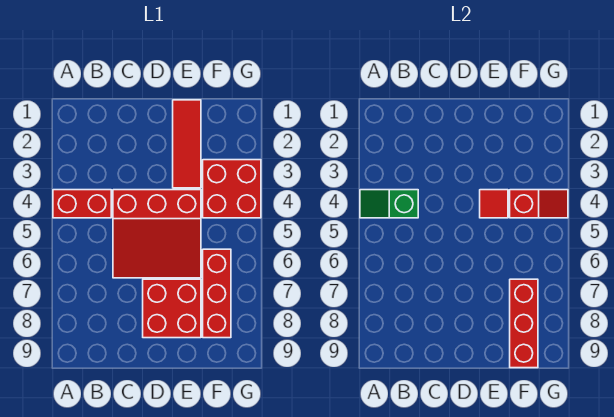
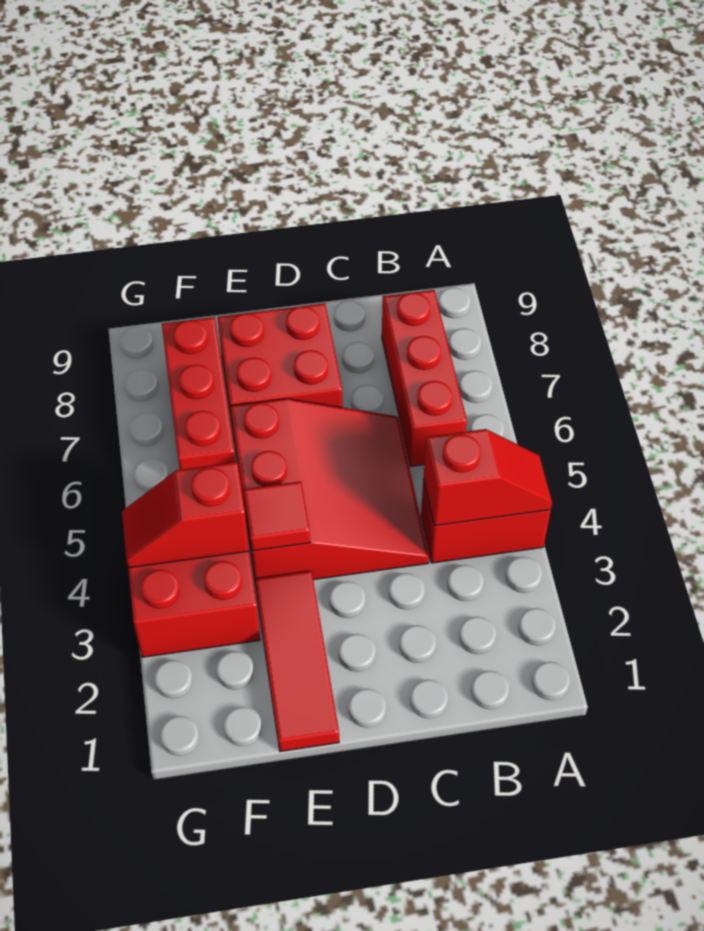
green 1x2 slope [360,190,418,218] -> red 1x2 slope [424,429,552,526]
red 3x3 slope [113,190,201,278] -> red 3x3 slope turned to [231,399,429,580]
red 1x3 brick [510,279,538,368] -> red 1x3 brick moved to [382,290,467,467]

